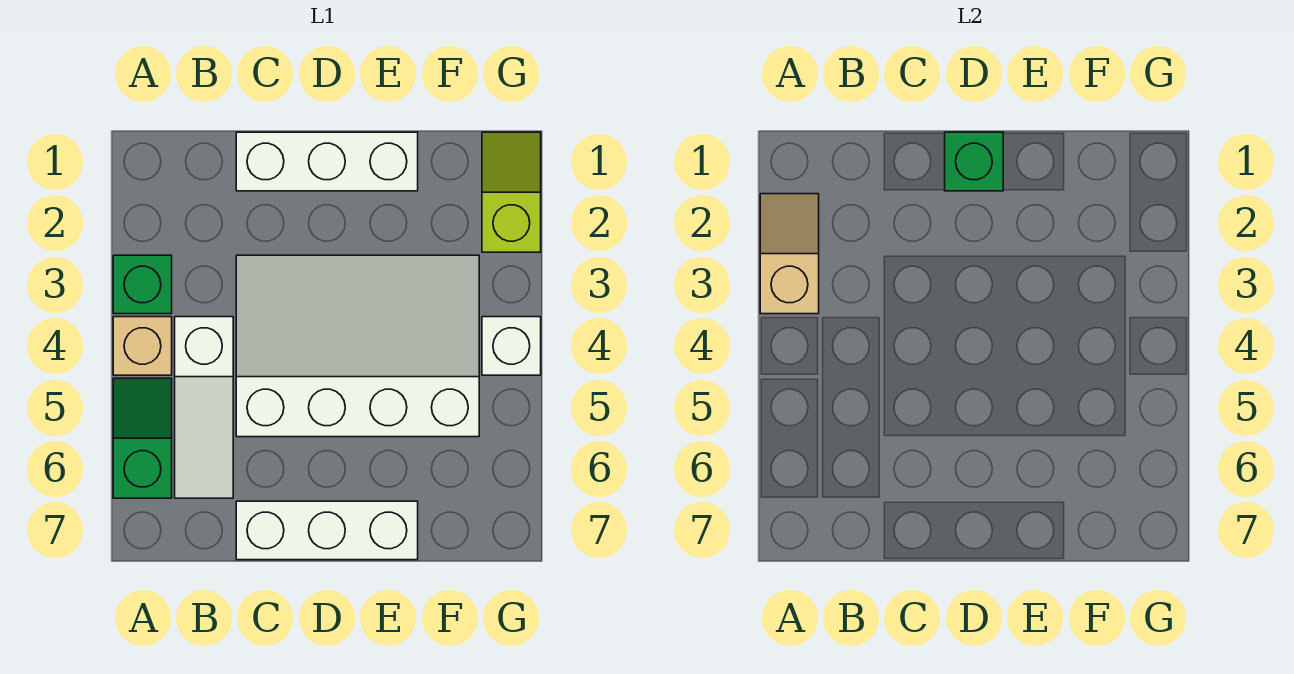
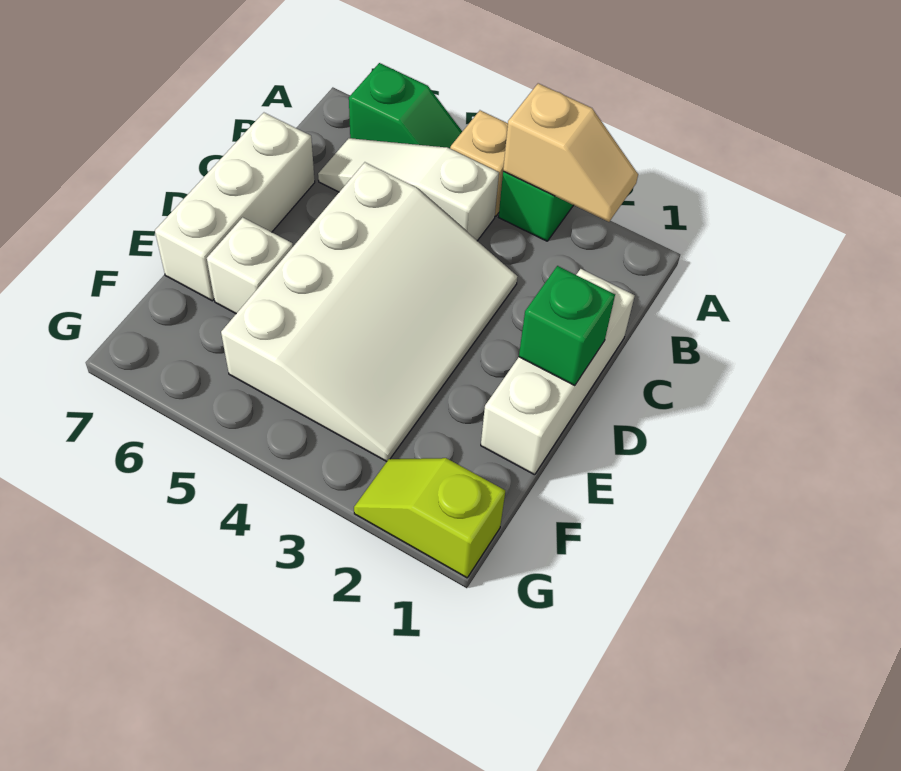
lime 1x2 slope [482,132,541,252] -> lime 1x2 slope turned to [354,458,505,578]
white 1x1 brick [482,317,541,375] -> white 1x1 brick moved to [207,217,293,313]

